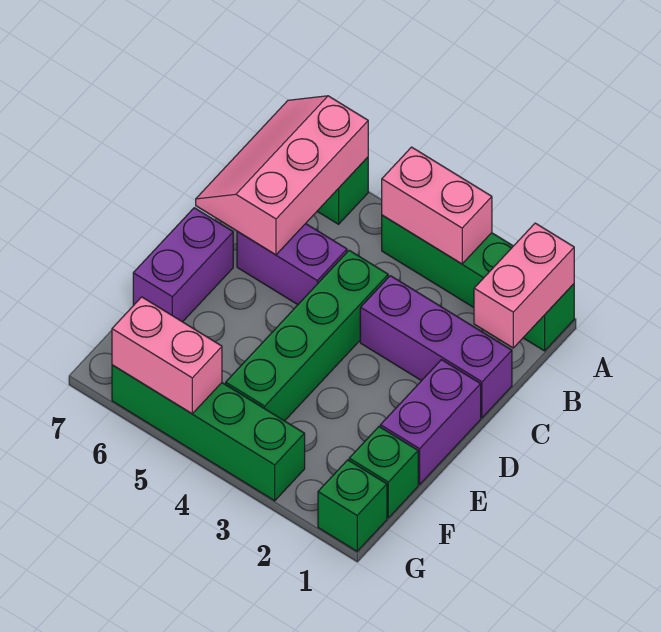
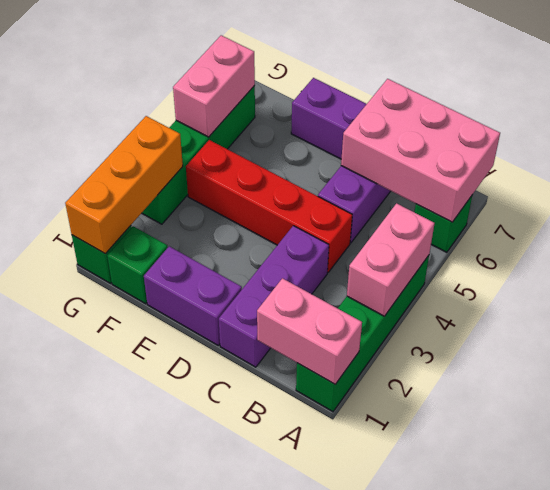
pink 2x3 slope [196,96,368,255] -> pink 2x3 brick [341,79,500,222]
green 1x4 brick [226,250,388,421] -> red 1x4 brick [186,140,352,272]
none -> orange 1x3 brick [65,116,183,254]

